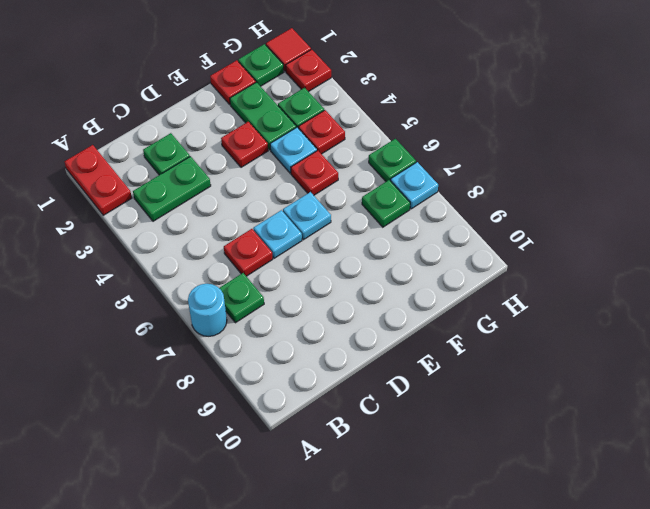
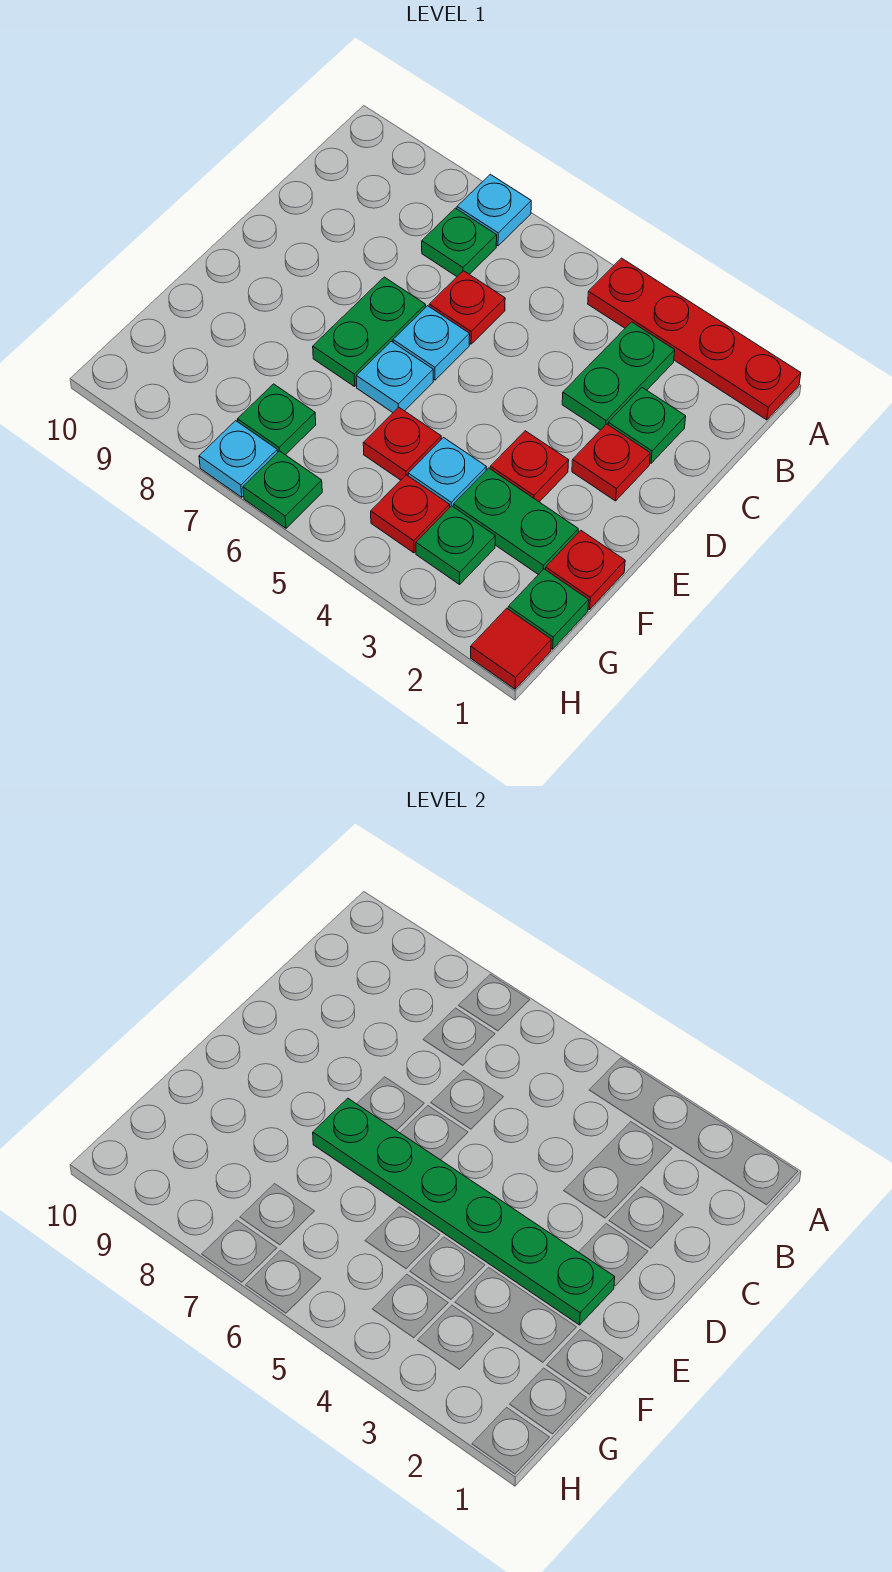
red 1x2 plate [64,145,132,215] -> red 1x4 plate [588,258,801,420]
cyan 1x1 round brick [188,284,227,336] -> cyan 1x1 plate [457,174,531,246]
none -> green 1x2 plate [313,277,426,387]
none -> green 1x6 plate [313,1098,615,1325]
red 1x1 plate [286,49,331,92] -> red 1x1 plate moved to [572,424,650,501]

